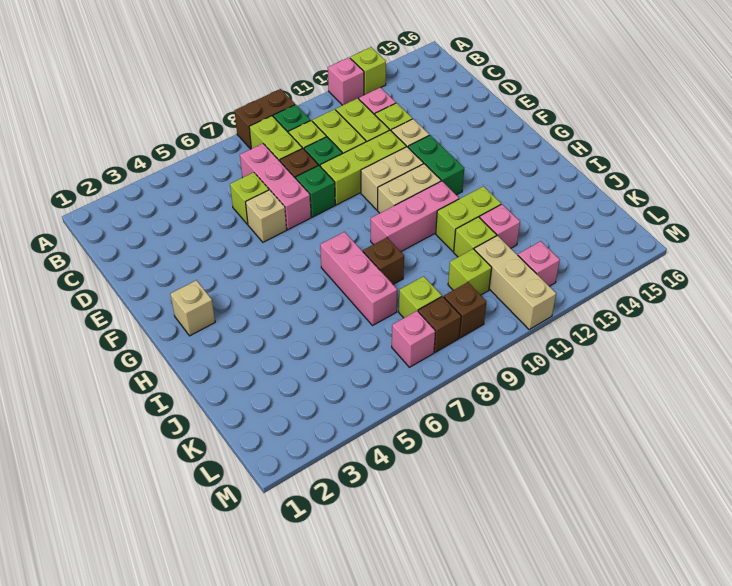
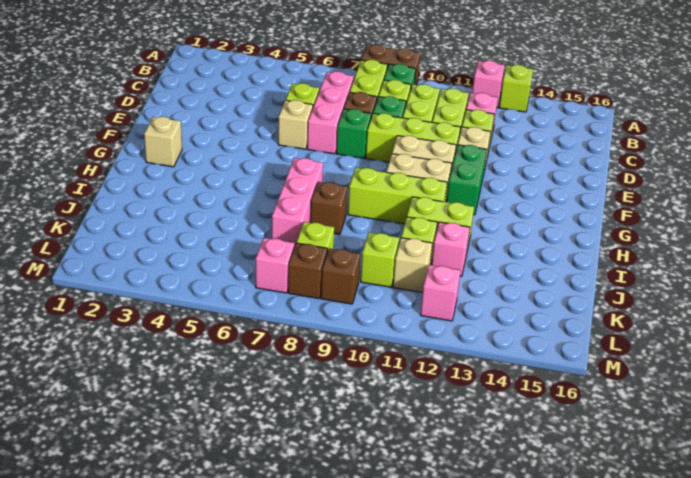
pink 1x3 brick [371,181,459,252] -> lime 1x3 brick [348,168,447,224]
tan 1x3 brick [474,235,556,330] -> tan 1x1 brick [393,238,432,293]

